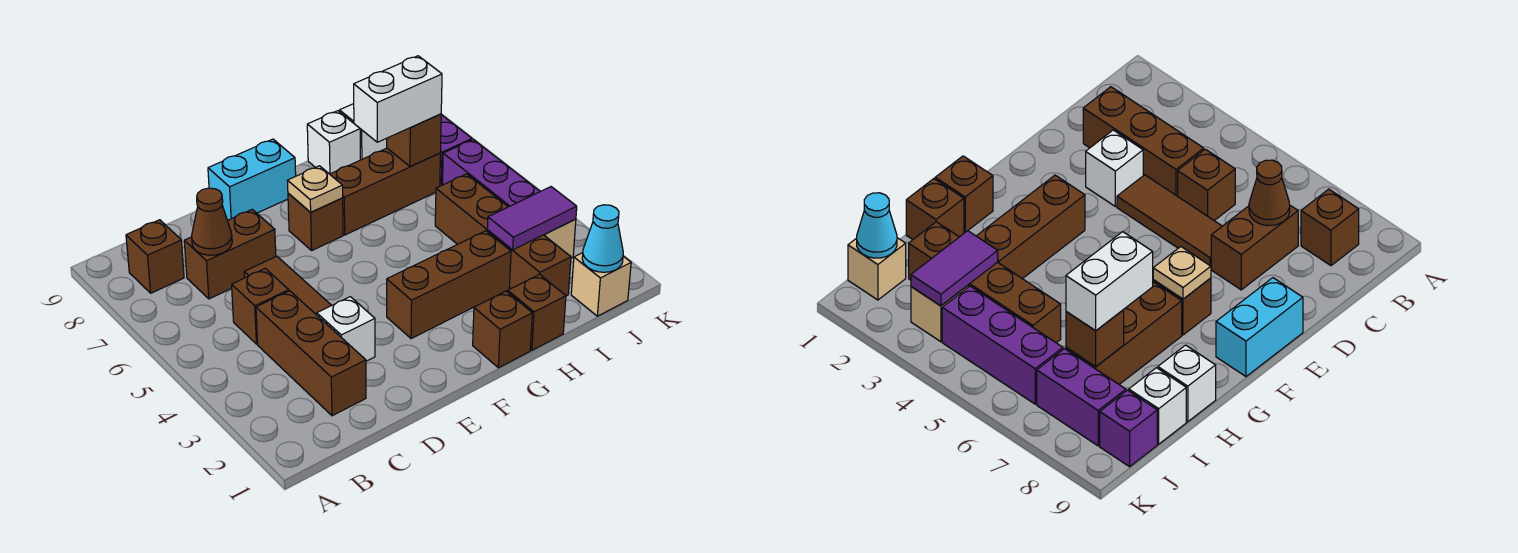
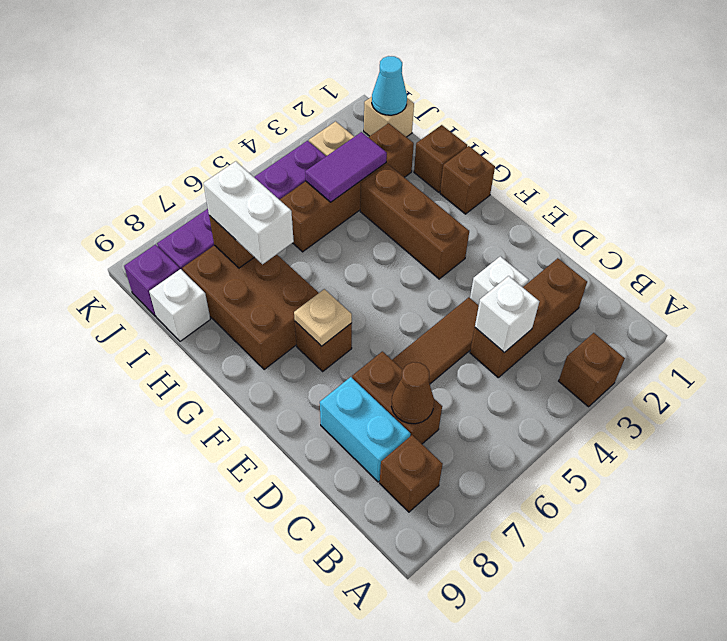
brown 1x1 brick [232,269,289,344] -> brown 1x1 brick moved to [559,333,625,407]
cyan 1x2 brick [208,139,296,220] -> cyan 1x2 brick moved to [320,377,410,482]
brown 1x3 brick [330,148,440,235] -> brown 2x3 brick [182,245,318,370]
white 1x1 brick [307,111,360,174] -> white 1x1 brick moved to [475,276,539,353]
purple 1x2 tile [487,187,577,250] -> purple 1x2 tile turned to [305,132,387,202]

